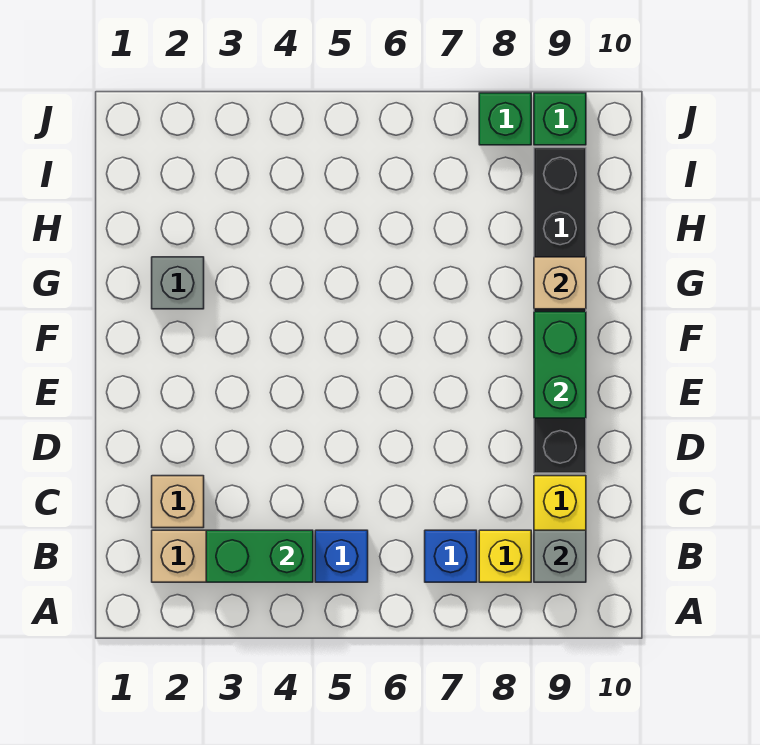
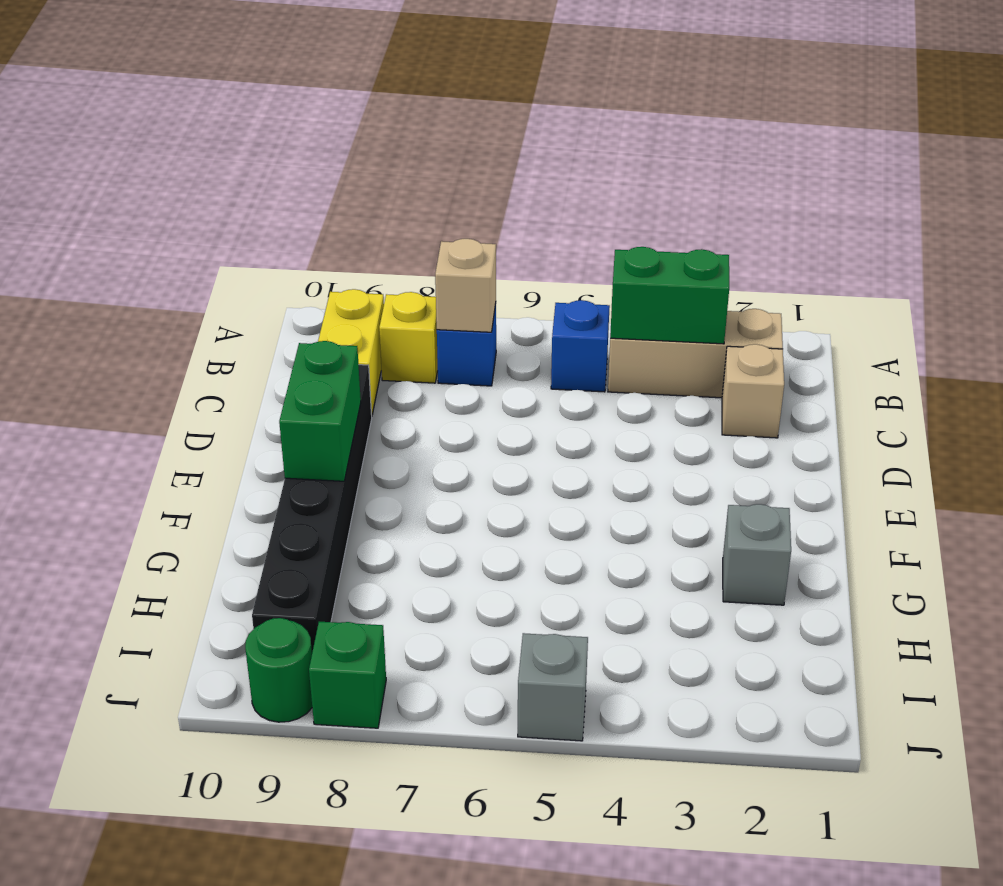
grey 1x1 brick [534,530,586,582] -> grey 1x1 brick moved to [518,633,588,741]
tan 1x1 brick [534,257,586,309] -> tan 1x1 brick moved to [435,239,496,332]
green 1x1 brick [534,93,586,145] -> green 1x1 round brick [245,618,312,722]

